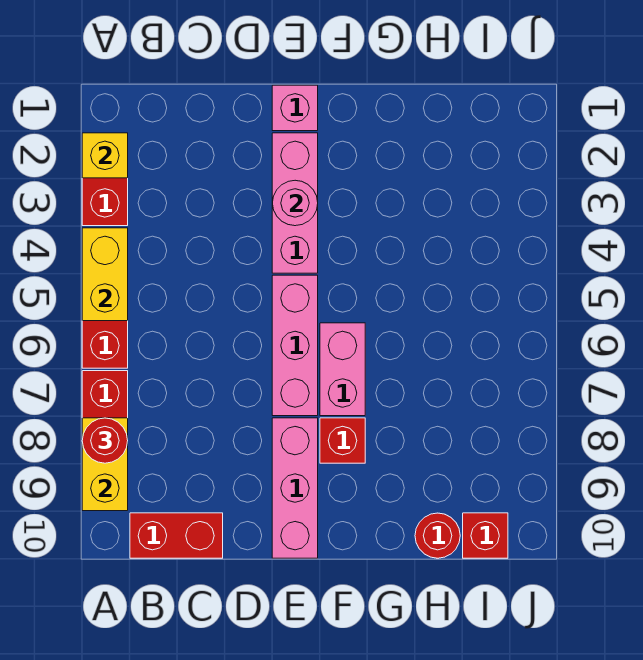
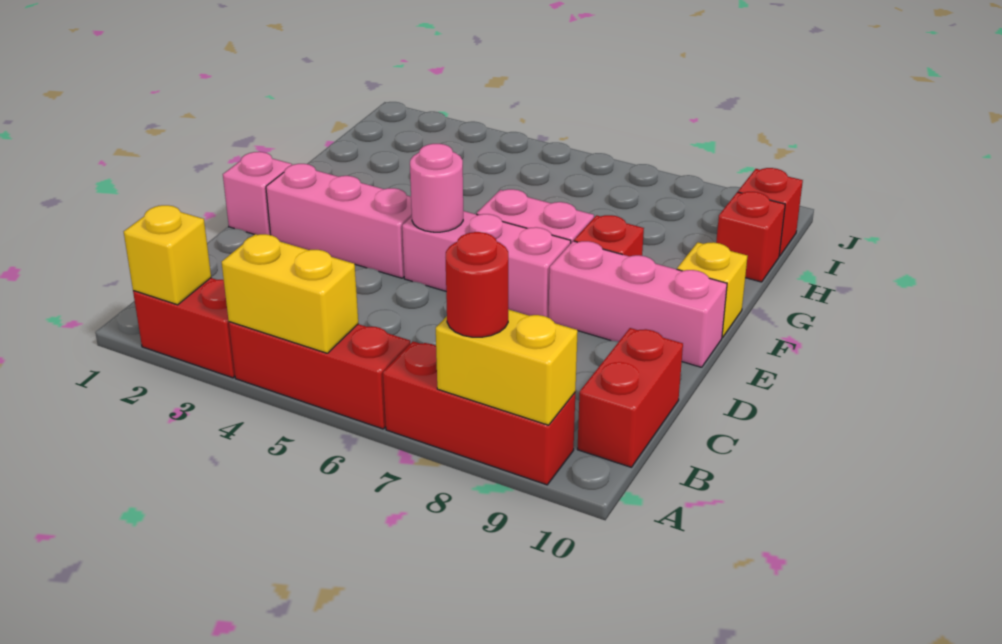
pink 1x1 round brick [272,180,318,226] -> pink 1x1 round brick moved to [410,144,463,232]
none -> yellow 1x1 brick [677,242,747,337]
red 1x1 round brick [415,513,460,558] -> red 1x1 brick [716,192,785,282]

